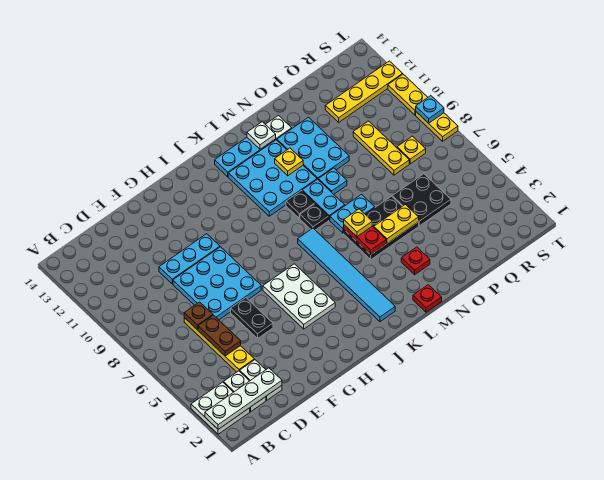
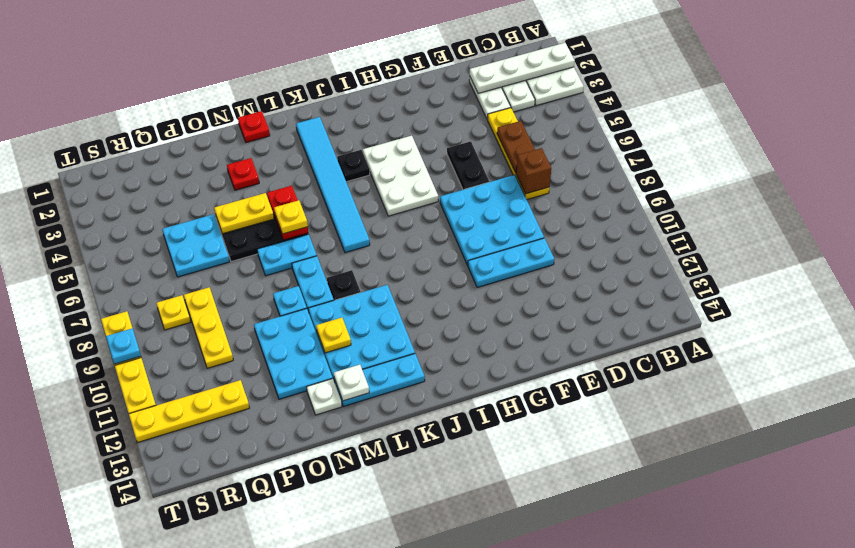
brown 1x1 plate [184,302,213,330] -> brown 1x1 brick [516,148,551,194]
black 1x1 plate [300,204,329,230] -> black 1x1 plate moved to [337,150,370,182]
black 2x2 plate [392,174,451,226] -> cyan 2x2 plate [162,214,230,277]

